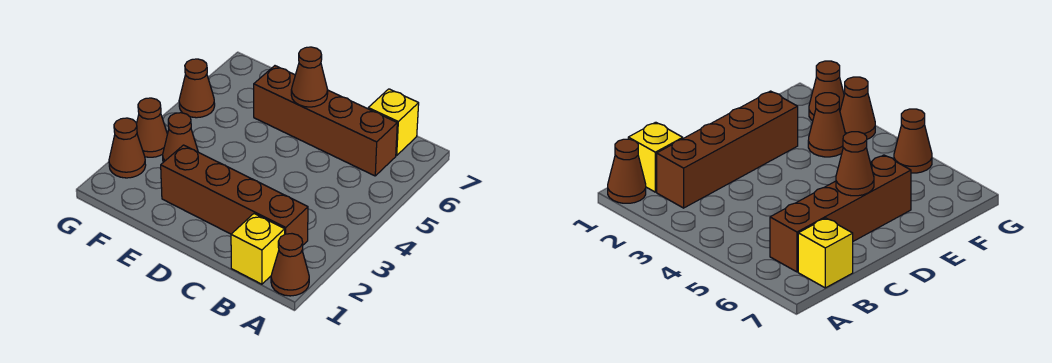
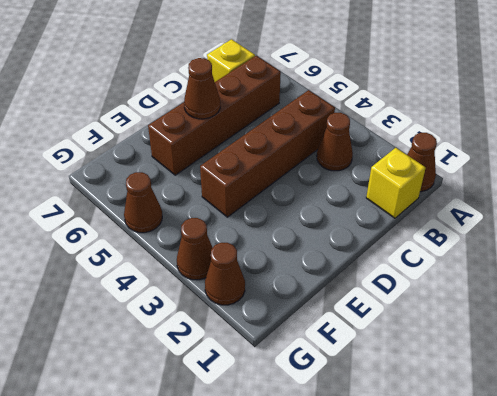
brown 1x4 brick [161,145,308,245] -> brown 1x4 brick moved to [200,90,335,217]
brown 1x1 cone [163,113,198,162] -> brown 1x1 cone moved to [317,113,353,171]

